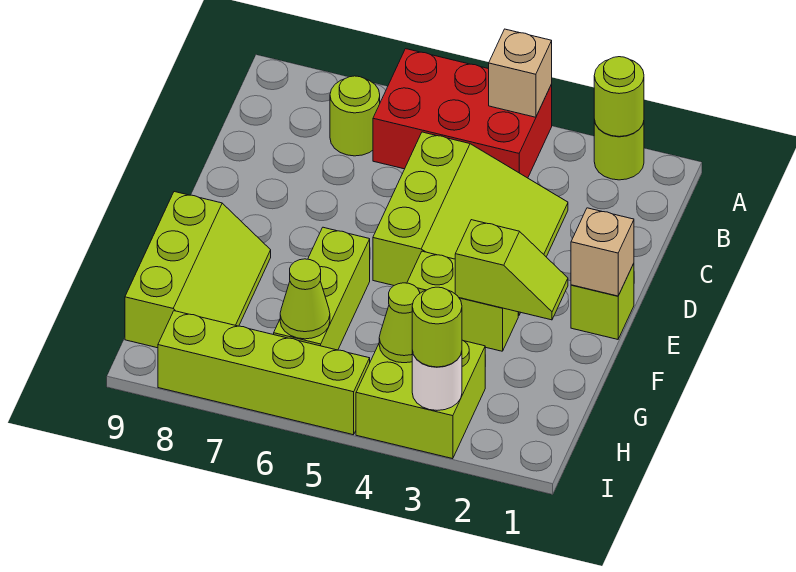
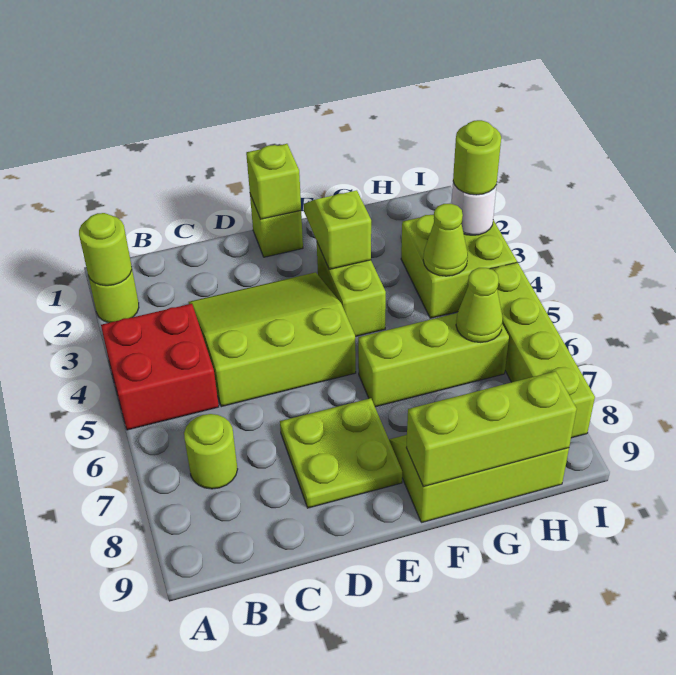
red 2x3 brick [373,49,552,178] -> red 2x2 brick [101,304,219,430]
tan 1x1 brick [489,29,552,117] -> none
none -> lime 2x2 plate [280,398,402,508]
tan 1x1 brick [571,208,634,296] -> lime 1x1 brick [246,144,301,219]
none -> lime 1x3 brick [406,371,577,487]

